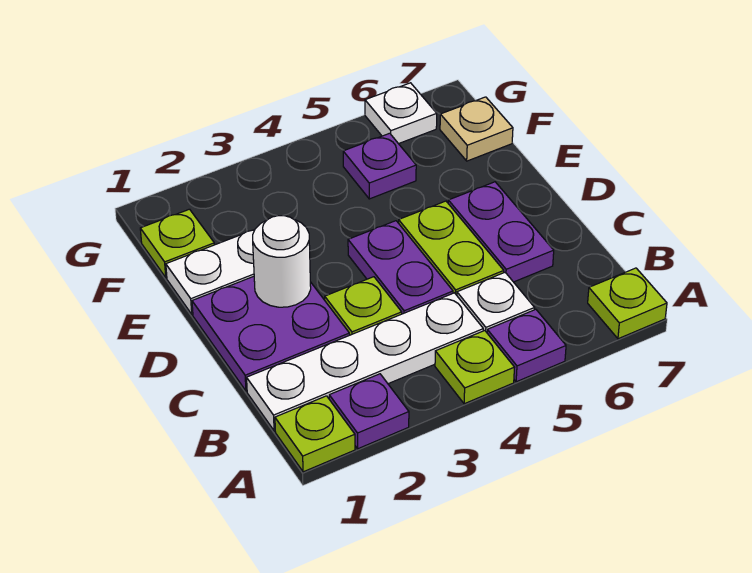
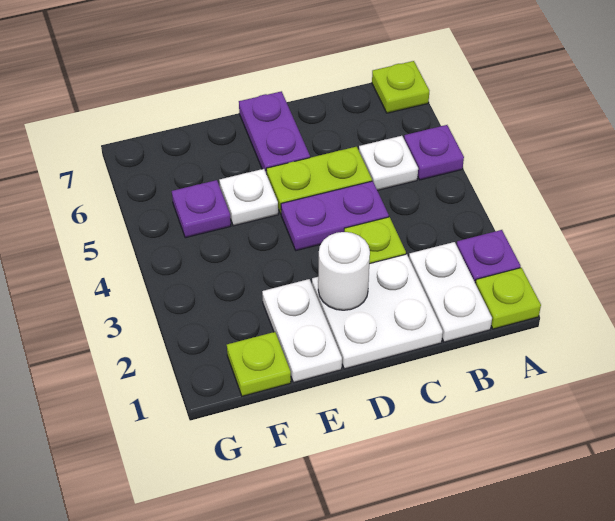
lime 1x1 plate [435,331,515,404] -> none
white 1x4 plate [247,293,483,431] -> white 1x2 plate [409,242,492,342]
purple 2x2 plate [192,276,349,391] -> white 2x2 plate [312,254,443,369]
purple 1x2 plate [448,182,554,282] -> purple 1x2 plate turned to [239,91,310,174]
tan 1x1 plate [440,97,513,161] -> none
white 1x1 plate [365,83,437,144] -> white 1x1 plate moved to [219,169,278,226]

